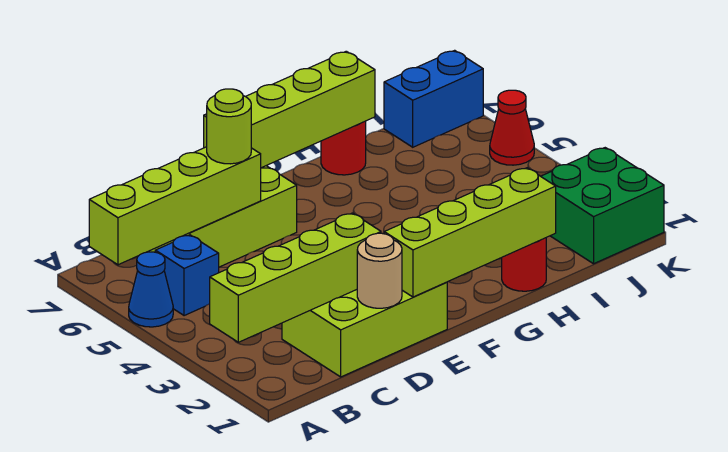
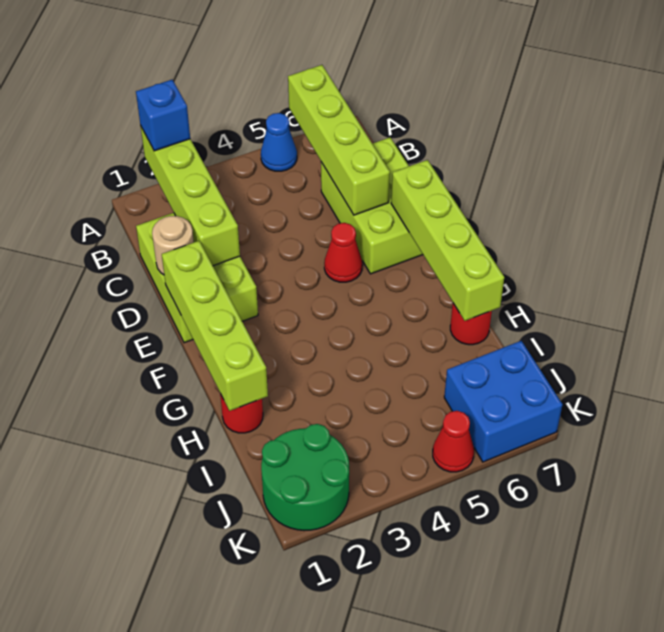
blue 1x1 brick [155,235,219,316] -> blue 1x1 brick moved to [136,80,190,151]
lime 1x1 round brick [207,89,251,164] -> none
none -> red 1x1 cone [324,223,362,282]
green 2x2 brick [541,148,664,264] -> green 2x2 round brick [261,424,349,531]
blue 1x2 brick [384,50,483,147] -> blue 2x2 brick [444,341,562,462]

